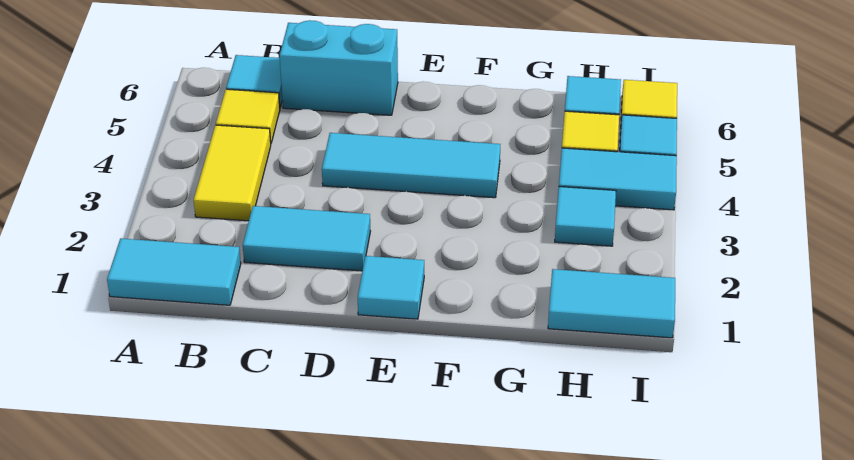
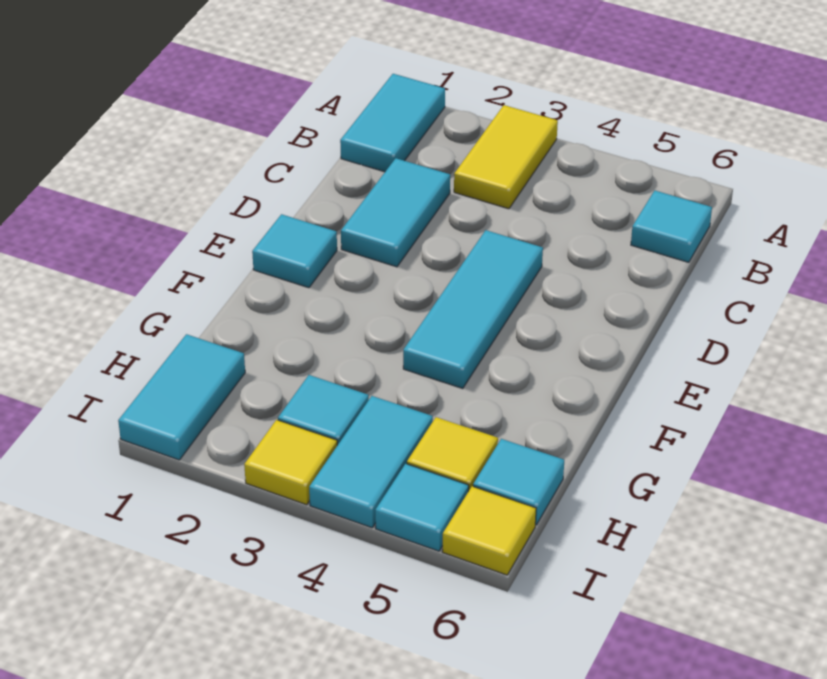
yellow 1x2 tile [194,125,271,221] -> yellow 1x2 tile turned to [454,105,558,209]
yellow 1x1 tile [216,89,280,143] -> yellow 1x1 tile moved to [244,420,337,505]
cyan 1x2 brick [280,20,398,115] -> none

